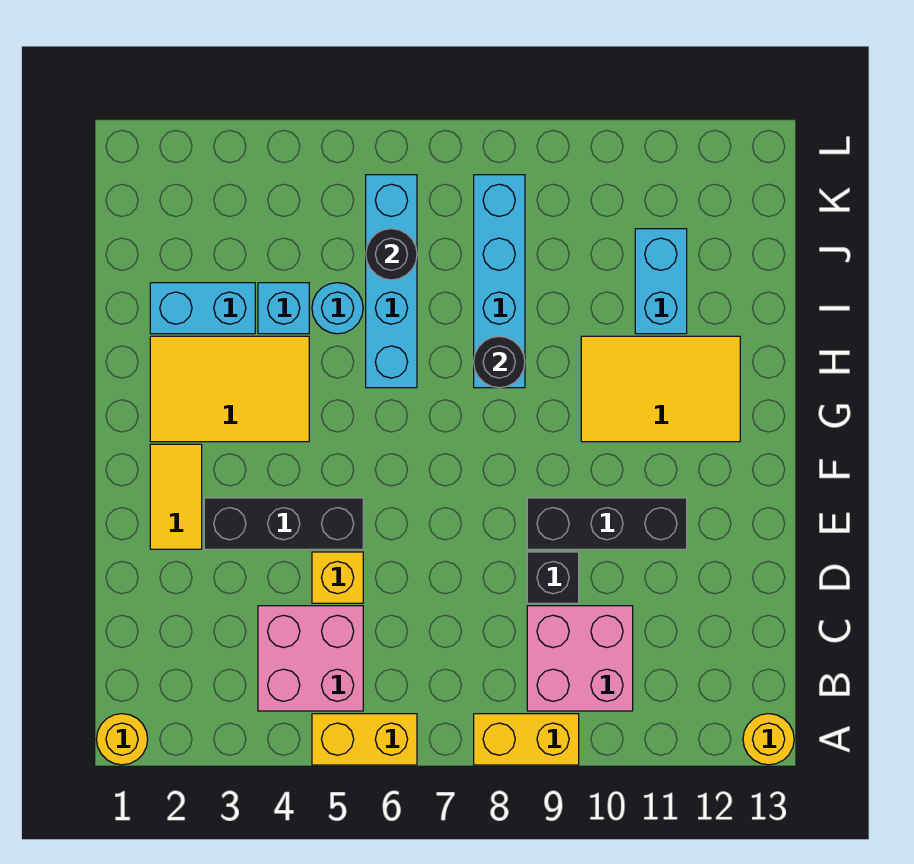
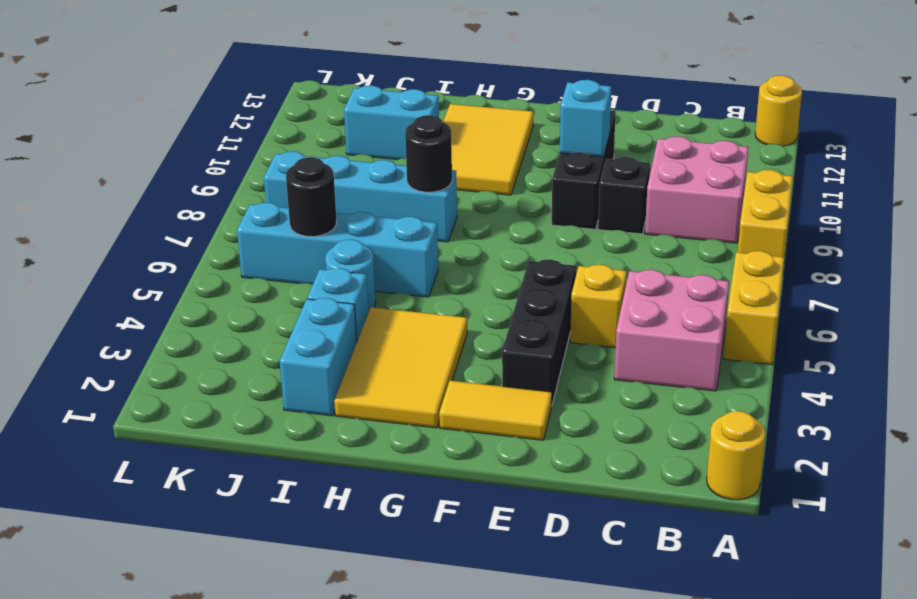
none -> cyan 1x1 brick [560,80,611,157]

